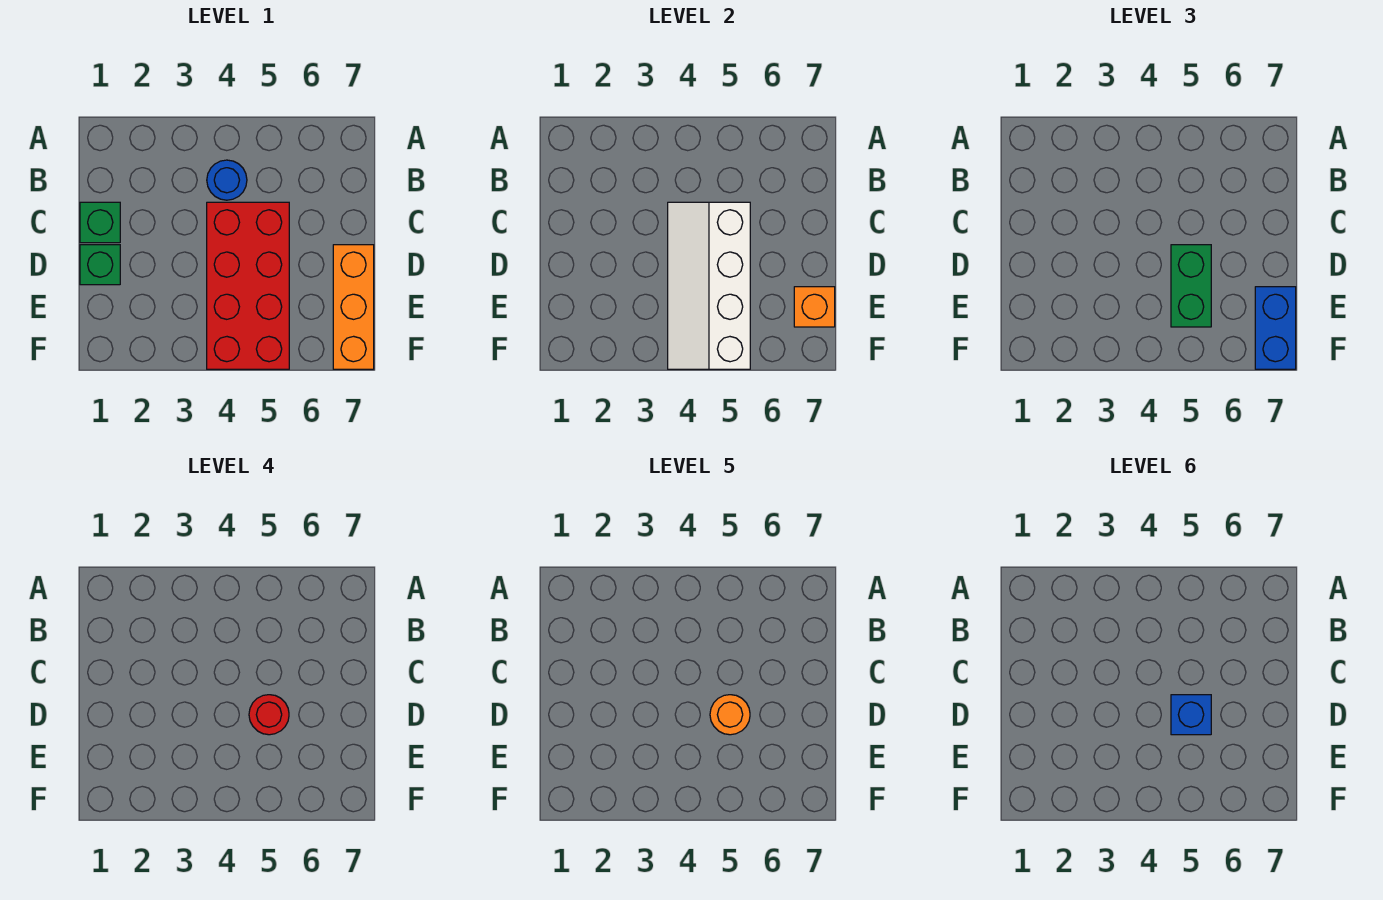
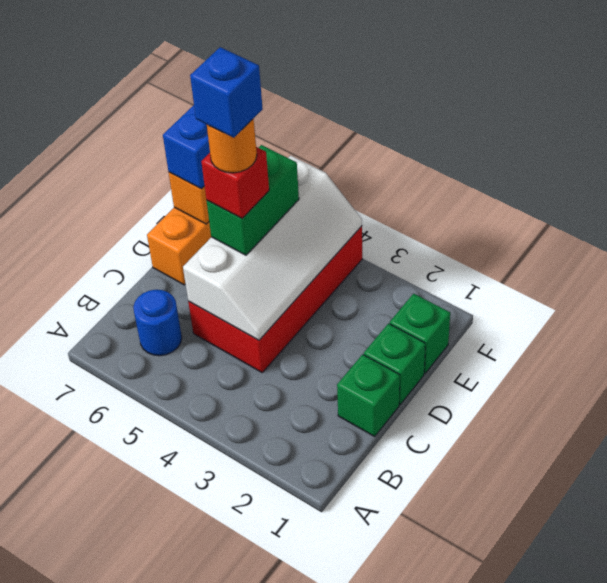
blue 1x1 round brick [207,160,247,200] -> blue 1x1 round brick moved to [133,290,182,356]
red 1x1 round brick [249,695,289,735] -> red 1x1 brick [201,147,269,218]
none -> green 1x1 brick [390,294,450,373]

